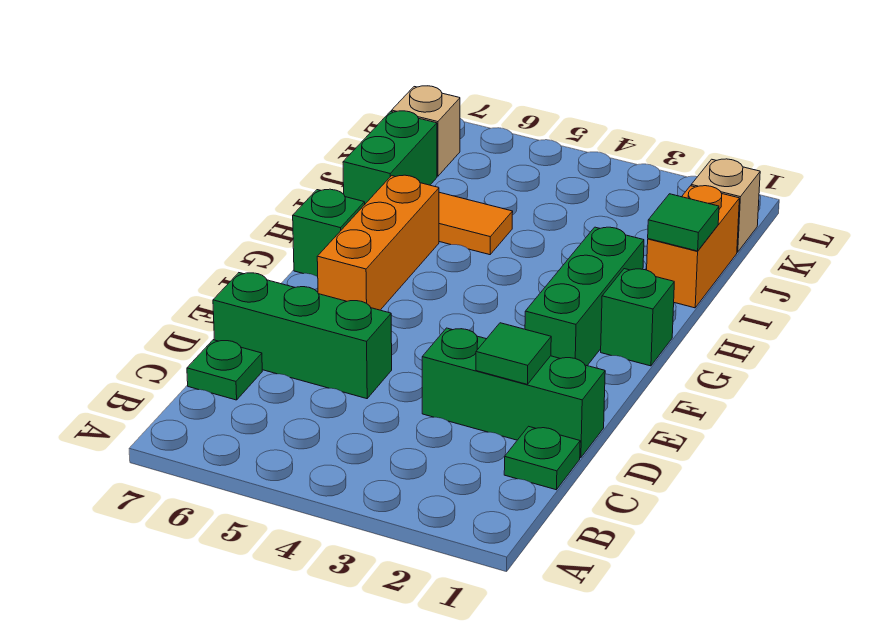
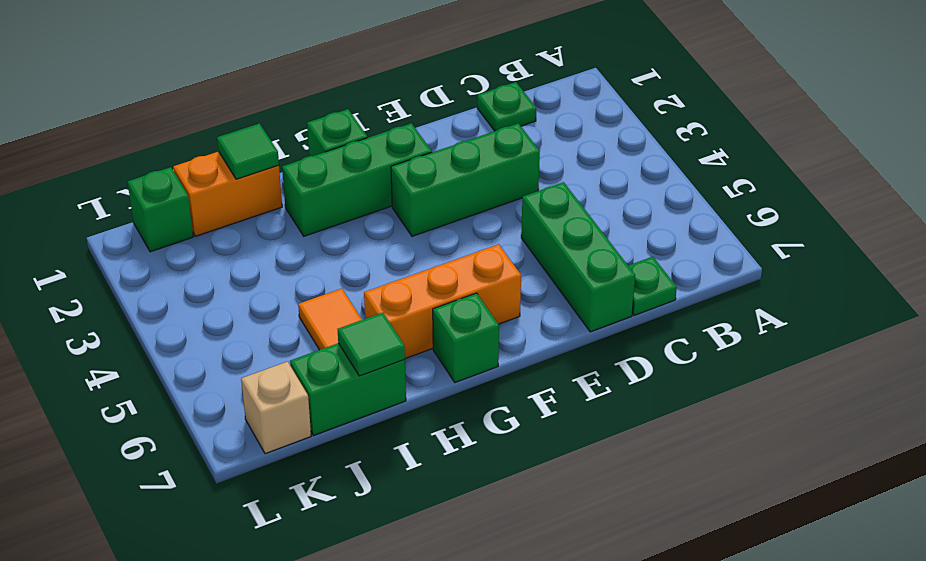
green 1x3 brick [422,328,605,458] -> green 1x3 brick turned to [391,123,540,236]
green 1x1 tile [476,323,551,384] -> green 1x1 tile moved to [337,313,405,376]
tan 1x1 brick [691,159,760,252] -> green 1x1 brick [128,167,193,252]

